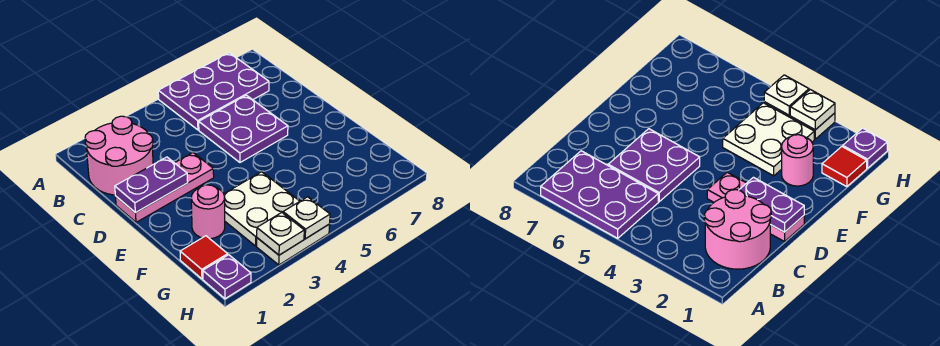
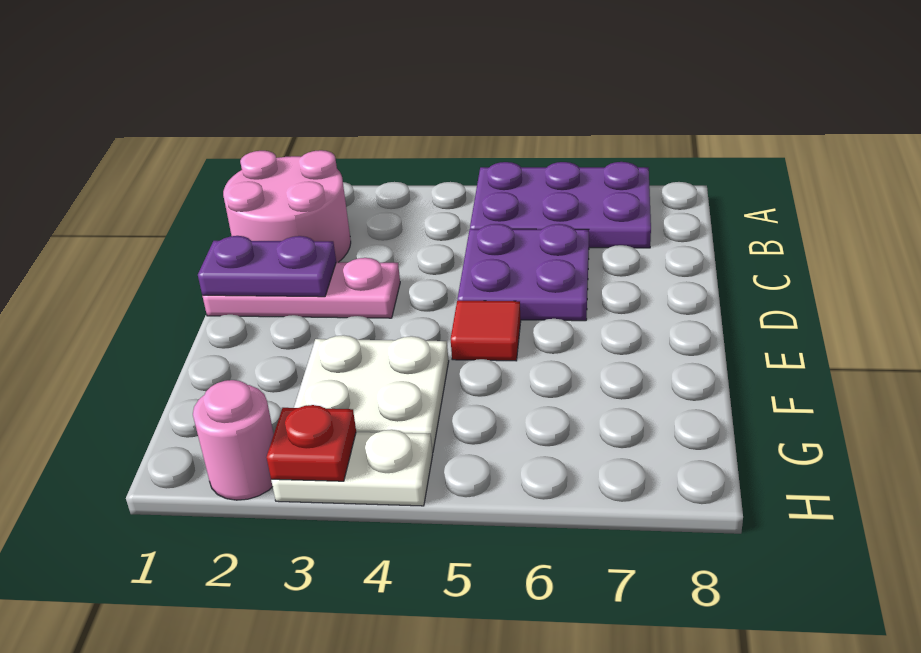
pink 1x1 round brick [191,185,225,239] -> pink 1x1 round brick moved to [193,380,274,500]
red 1x1 tile [180,236,228,279] -> red 1x1 tile moved to [451,301,521,361]
purple 1x1 plate [203,255,251,299] -> none
white 1x1 plate [257,213,304,255] -> red 1x1 plate [266,405,356,481]
white 1x1 plate [283,197,330,239] -> none

